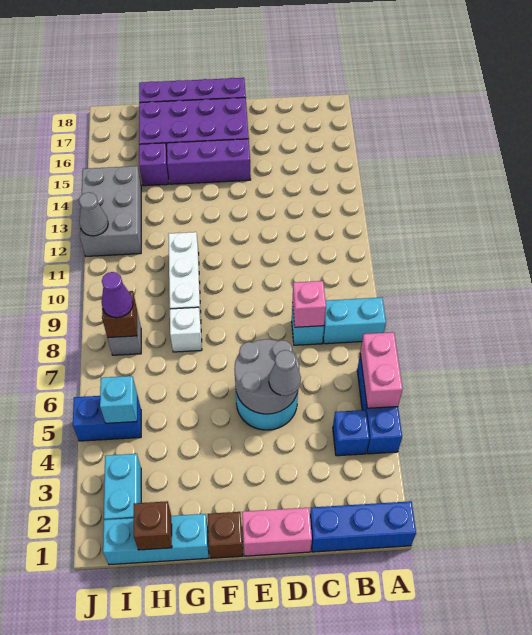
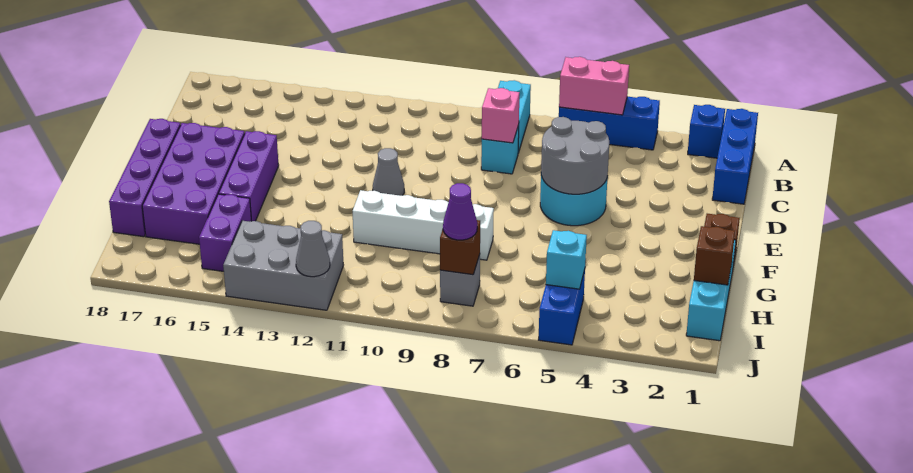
blue 1x1 brick [333,410,369,456] -> blue 1x1 brick moved to [688,105,725,158]
pink 1x2 brick [242,508,312,556] -> none
grey 1x1 cone [269,350,301,396] -> grey 1x1 cone moved to [373,148,404,196]
purple 1x1 brick [139,143,169,186] -> purple 1x2 brick [199,194,251,271]
cyan 1x2 brick [104,454,141,520] -> none

